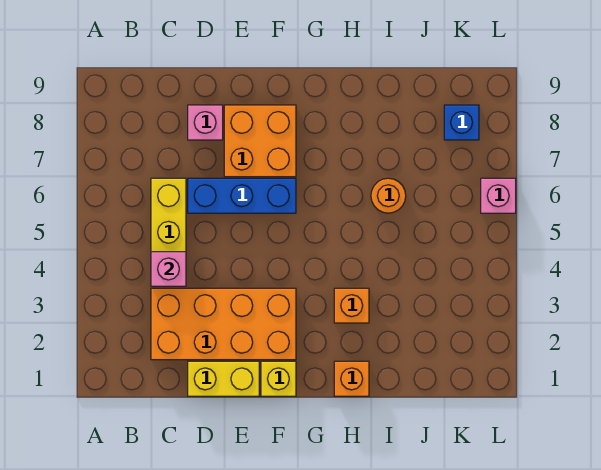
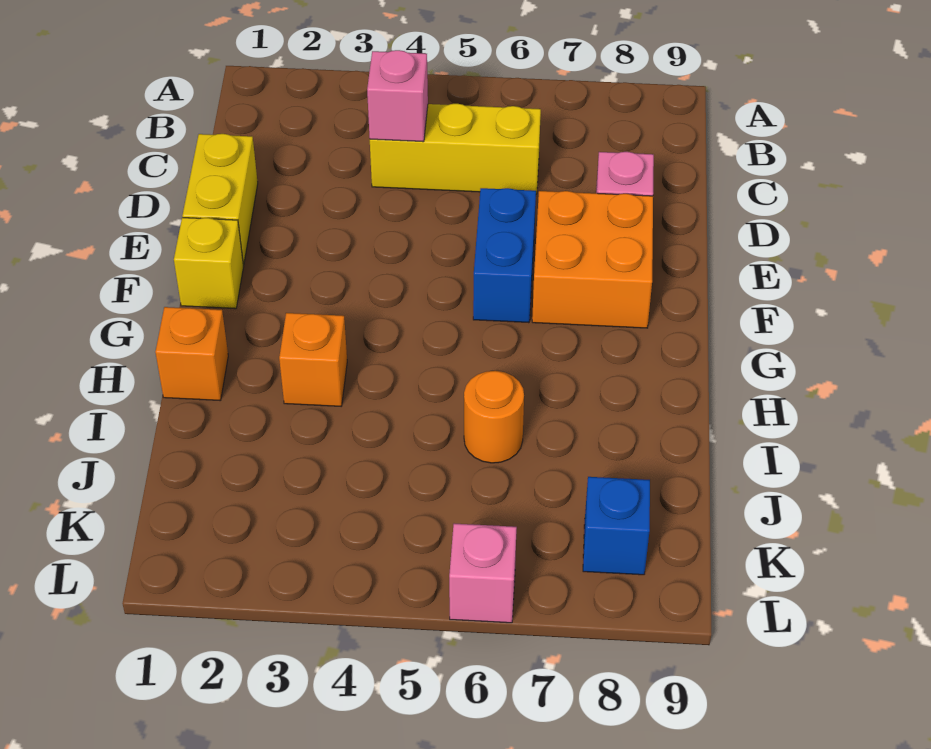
orange 2x4 brick [151,288,296,360] -> none
blue 1x3 brick [188,178,296,213] -> blue 1x2 brick [473,188,536,323]

